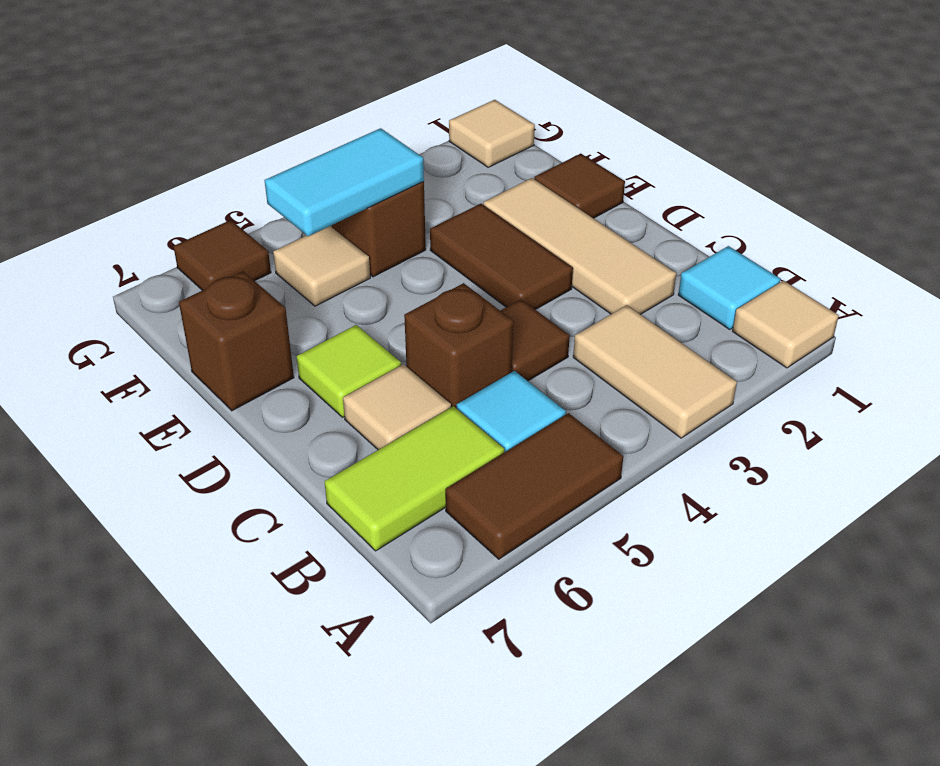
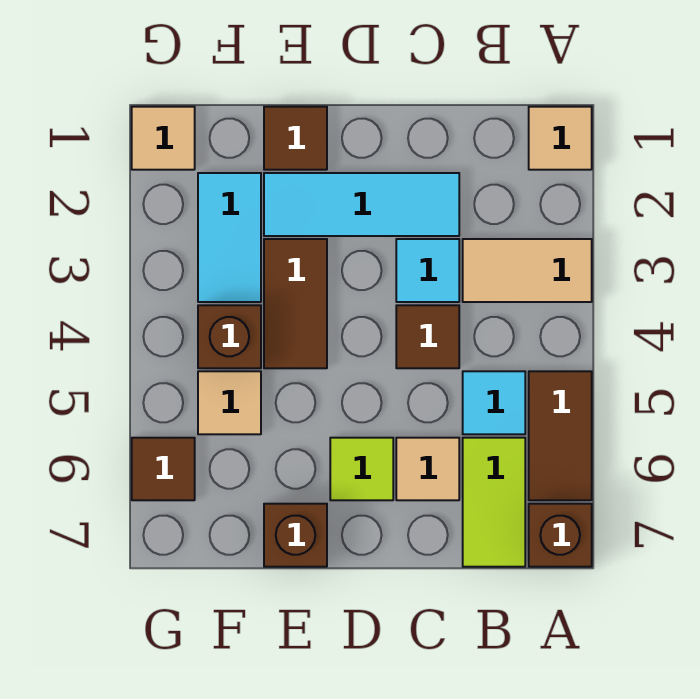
cyan 1x1 tile [678,246,781,330] -> cyan 1x1 tile moved to [396,239,459,302]
tan 1x3 tile [483,178,676,314] -> cyan 1x3 tile [264,173,459,236]
brown 1x1 brick [404,283,513,408] -> brown 1x1 brick moved to [529,504,592,567]
brown 1x2 tile [430,204,573,310] -> brown 1x2 tile turned to [264,239,327,368]
cyan 1x2 tile [265,128,424,236] -> cyan 1x2 tile moved to [198,173,261,302]

